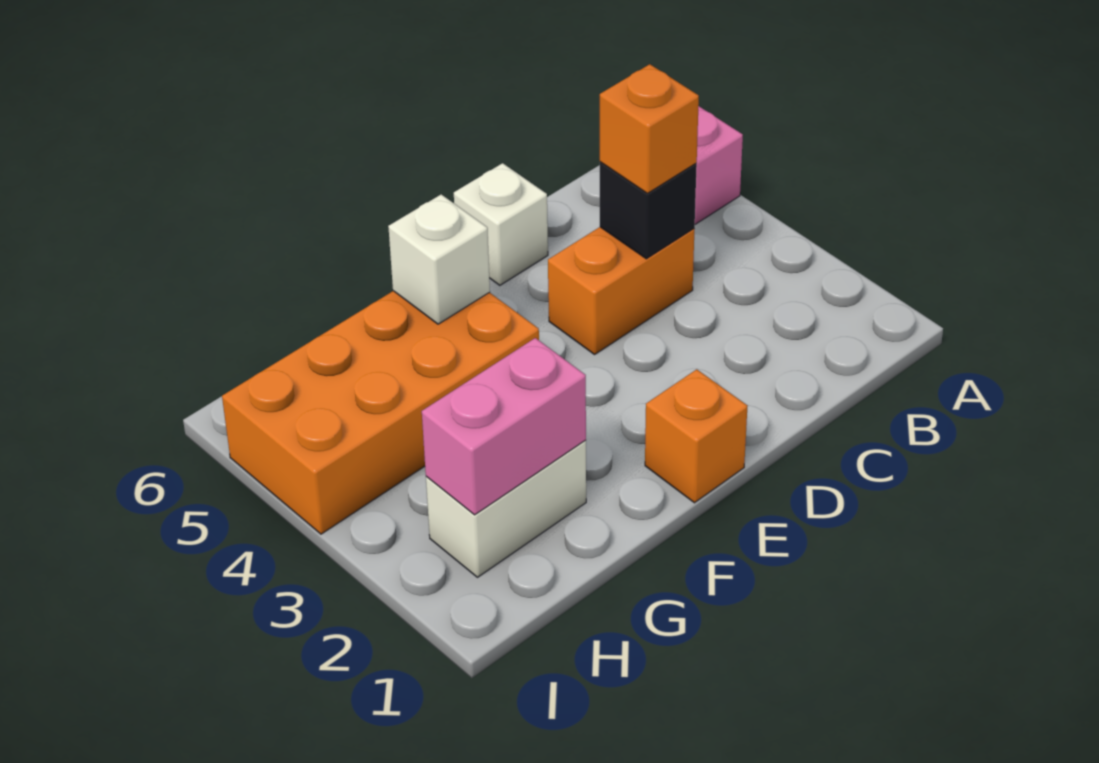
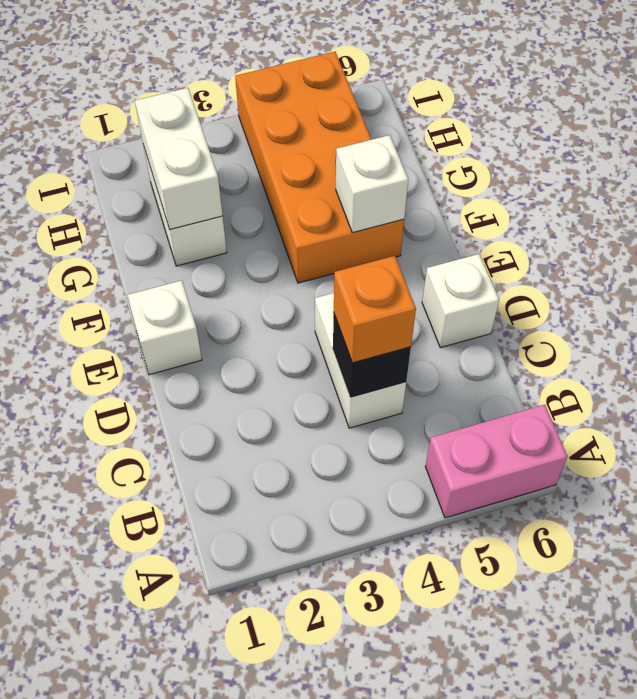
orange 1x2 brick [548,227,695,354] -> white 1x2 brick [315,293,406,428]
orange 1x1 brick [645,369,747,503] -> white 1x1 brick [127,280,202,375]
pink 1x2 brick [422,338,586,515] -> white 1x2 brick [135,88,223,230]

